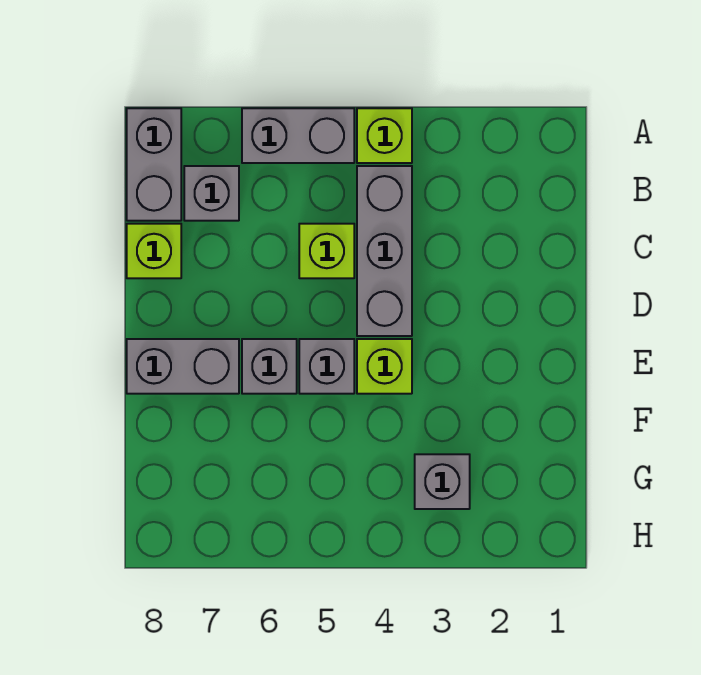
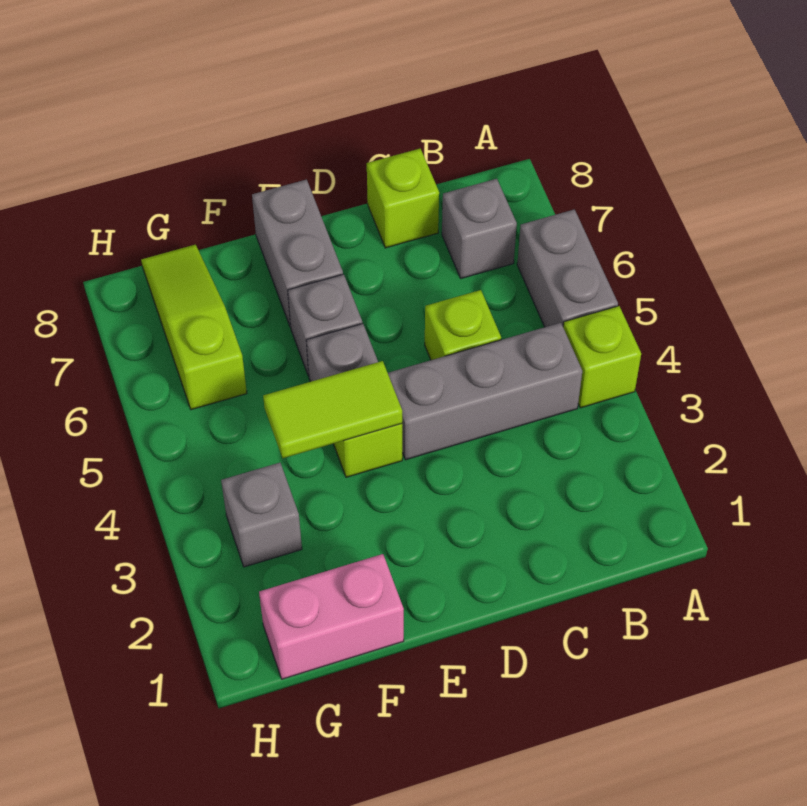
grey 1x2 brick [127,108,181,221] -> none
none -> lime 1x2 tile [263,361,402,458]
none -> pink 1x2 brick [259,554,404,679]
none -> lime 1x3 slope [141,245,247,410]

